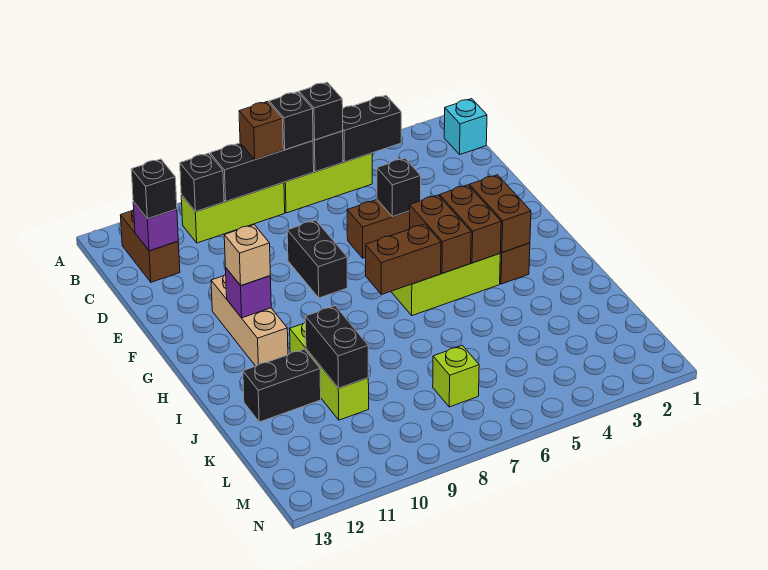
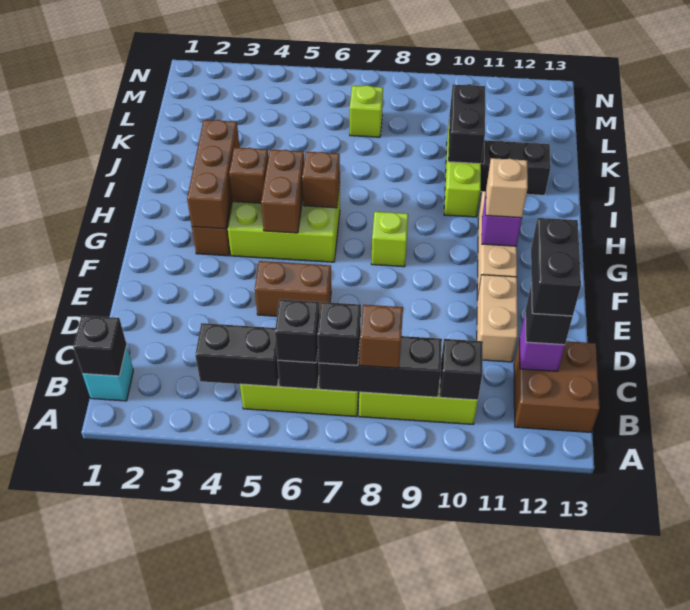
brown 1x2 brick [120,210,180,282] -> brown 2x2 brick [514,339,600,432]
none -> tan 1x2 brick [477,275,518,362]
black 1x1 brick [377,158,421,217] -> black 1x1 brick moved to [73,315,127,376]
black 1x2 brick [287,220,347,298] -> black 1x2 brick moved to [531,218,581,316]
brown 1x2 brick [469,175,531,252] -> brown 1x3 brick [187,120,240,229]
brown 1x2 brick [440,185,501,263] -> brown 1x1 brick [229,147,268,203]
none -> lime 1x1 brick [371,212,408,267]
brown 1x2 brick [366,224,441,295] -> brown 1x1 brick [302,152,340,208]

